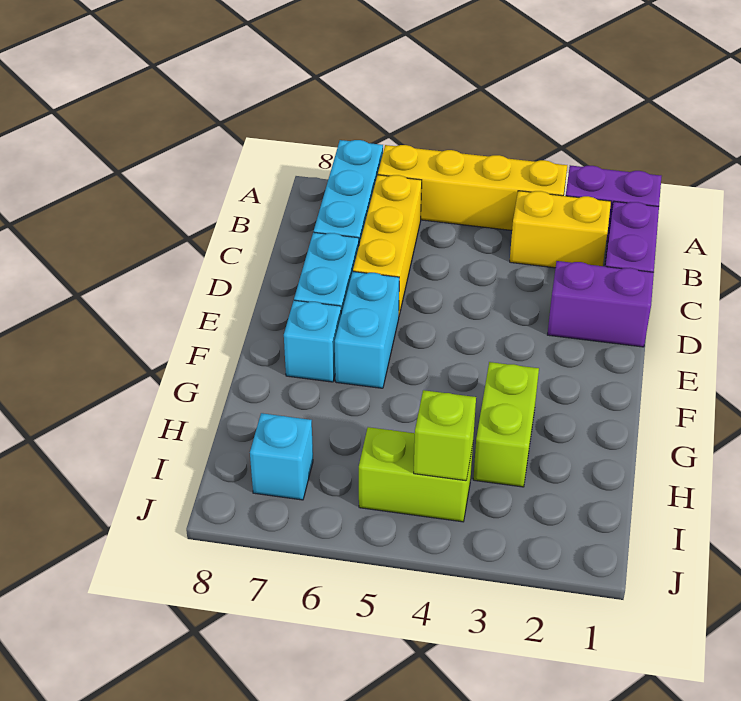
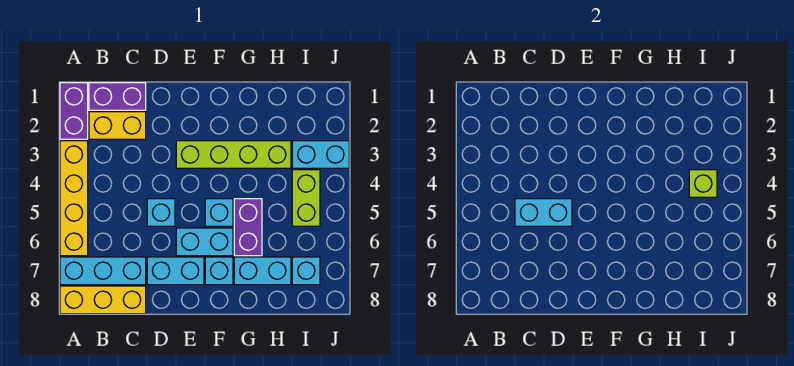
yellow 1x2 brick [510,191,611,268] -> yellow 1x2 brick turned to [89,112,146,139]
yellow 1x3 brick [353,175,422,315] -> yellow 1x3 brick moved to [60,286,146,314]
none -> cyan 1x2 brick [515,199,572,226]
purple 1x2 brick [547,261,654,347] -> purple 1x2 brick moved to [234,199,262,256]
none -> cyan 1x1 brick [147,199,175,226]
none -> cyan 1x1 brick [205,199,233,226]
lime 1x2 brick [473,362,539,487] -> lime 1x4 brick [176,141,291,168]
none -> cyan 1x2 brick [234,257,291,285]
none -> cyan 1x2 brick [292,141,349,168]

